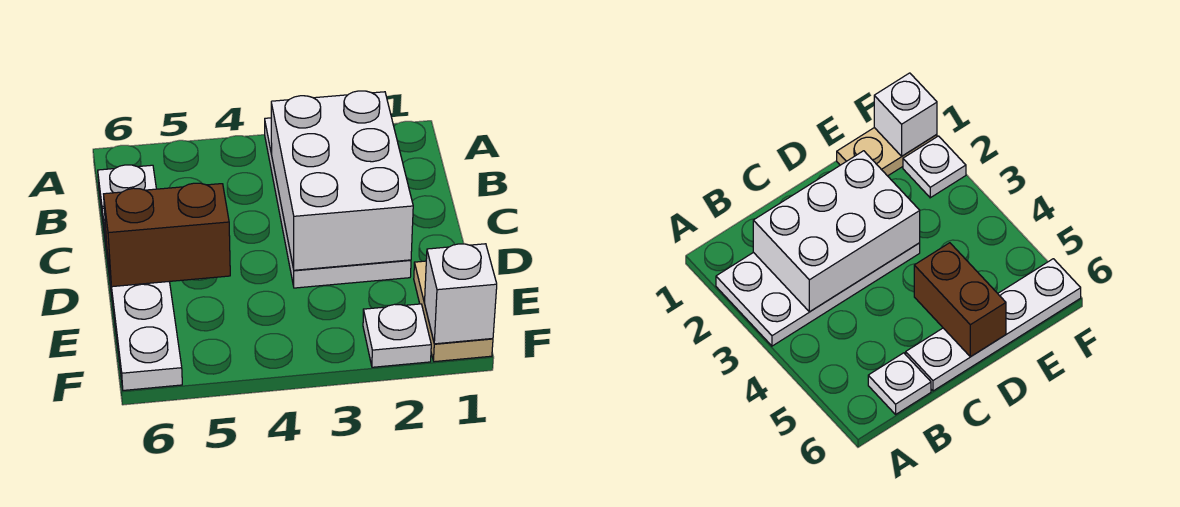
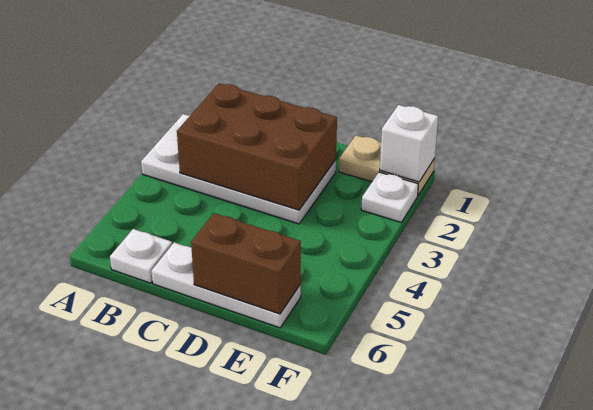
white 2x3 brick [271,91,413,270] -> brown 2x3 brick [177,83,337,210]
white 1x4 plate [102,208,182,390] -> white 1x3 plate [152,242,301,328]
brown 1x2 brick [104,183,230,287] -> brown 1x2 brick turned to [191,213,301,314]

